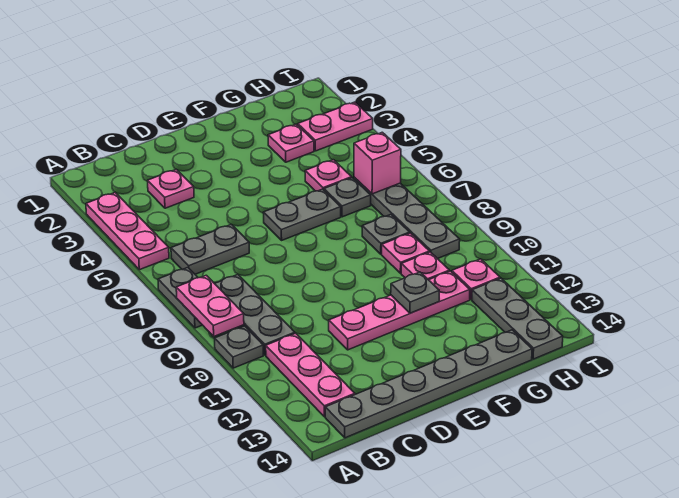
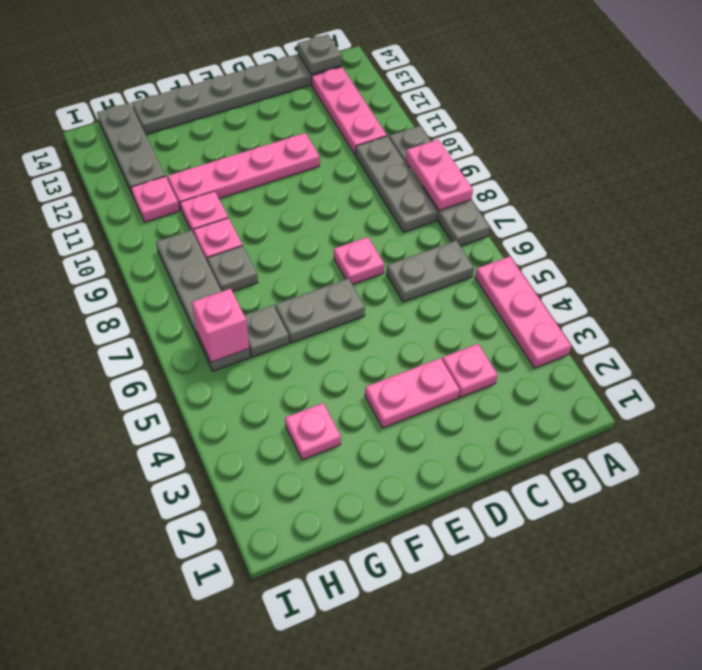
grey 1x1 plate [391,272,439,313] -> grey 1x1 plate moved to [298,34,342,74]
pink 1x1 plate [305,160,352,191] -> pink 1x1 plate moved to [334,237,384,285]
pink 1x2 plate [298,102,373,151] -> pink 1x2 plate moved to [365,358,460,428]

